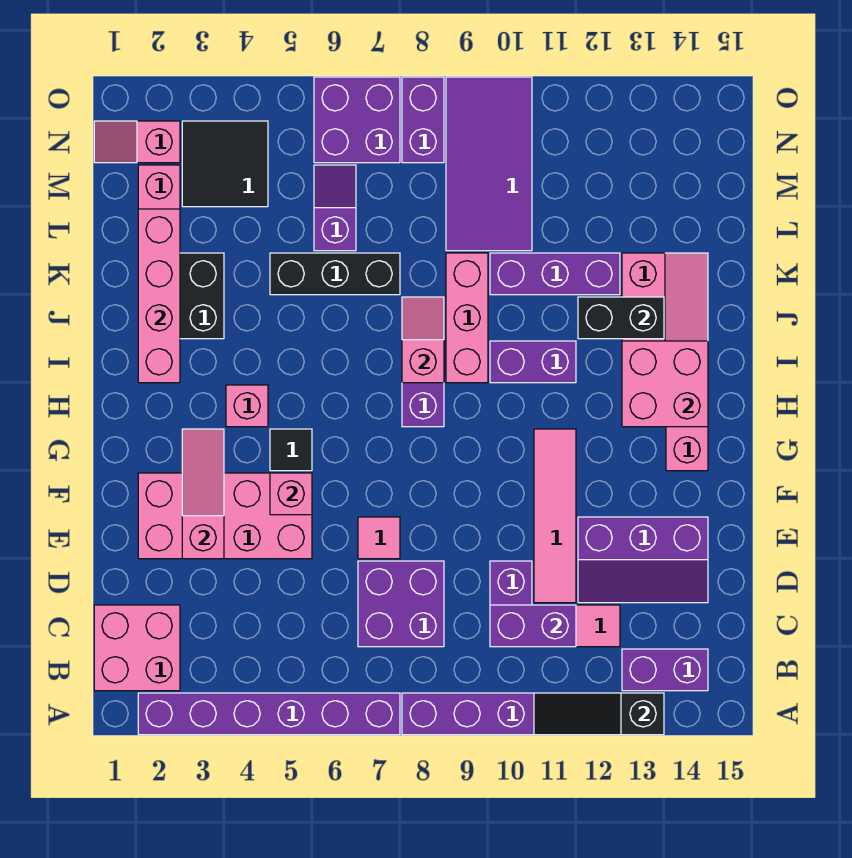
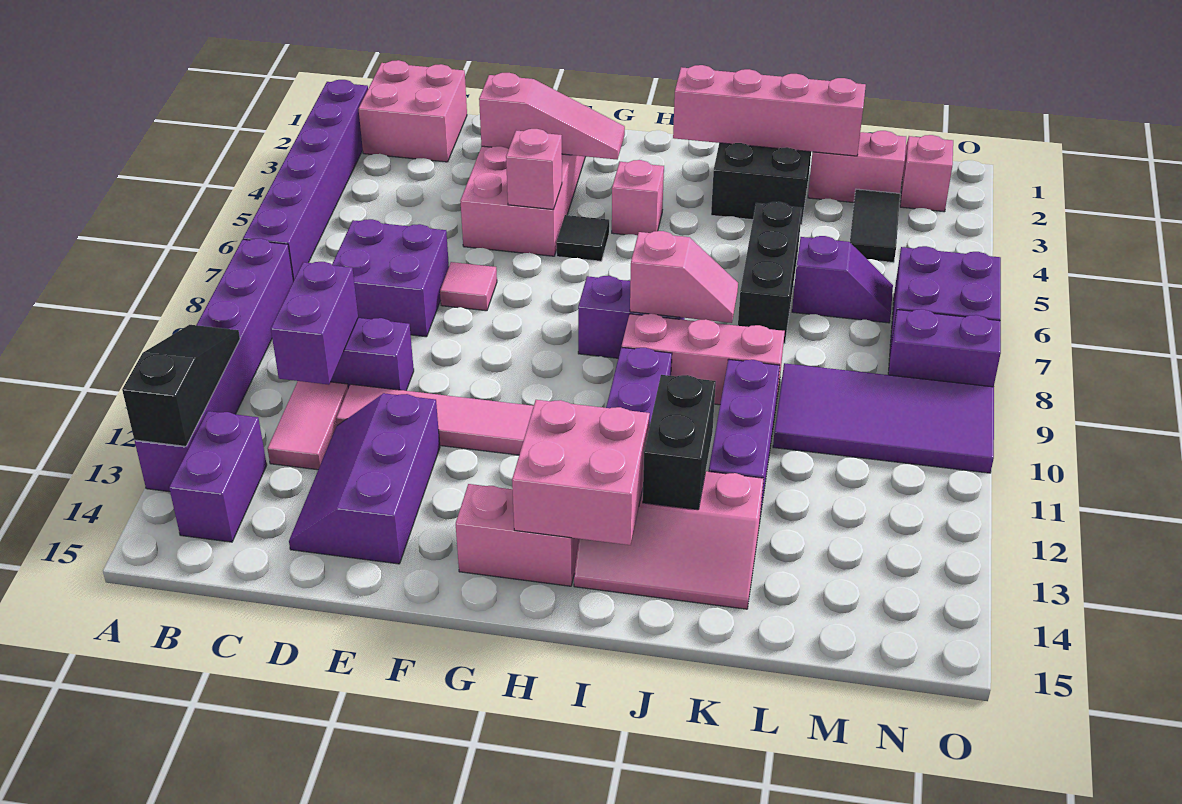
black 2x2 tile [182,121,268,207] -> black 1x2 tile [850,189,900,263]

